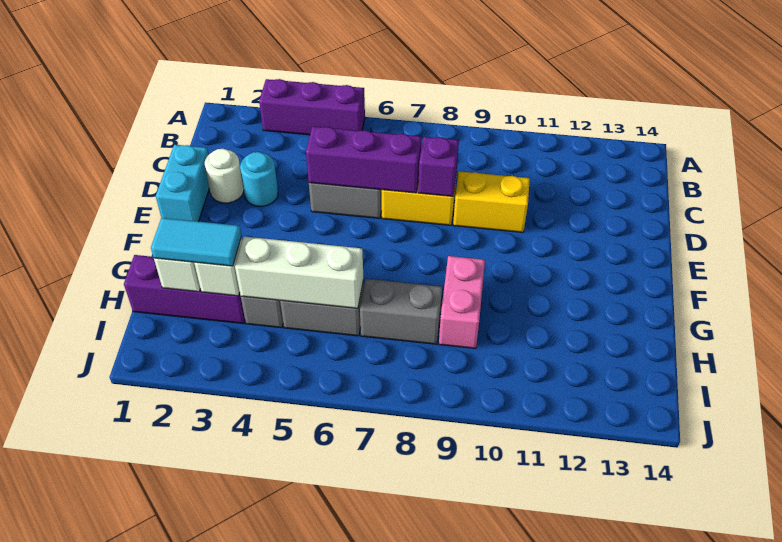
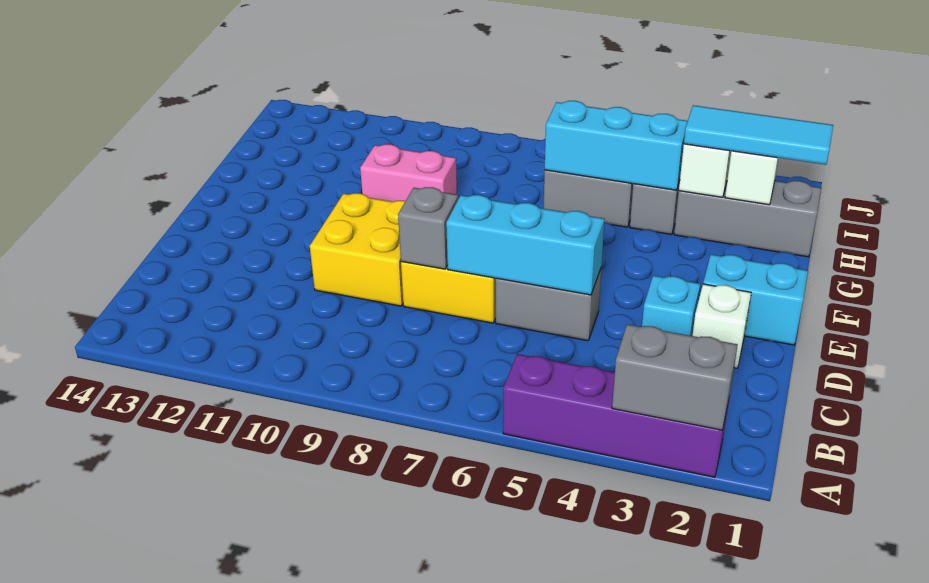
purple 1x3 brick [259,79,365,135] -> purple 1x4 brick [503,354,729,477]
cyan 1x2 brick [156,145,209,222] -> cyan 1x2 brick turned to [703,254,808,345]
white 1x1 round brick [205,149,244,203] -> white 1x1 brick [693,284,751,368]
cyan 1x1 round brick [240,152,278,206] -> cyan 1x1 brick [642,276,700,336]
purple 1x3 brick [306,127,421,193] -> cyan 1x3 brick [446,195,604,295]
purple 1x1 brick [418,137,459,196] -> grey 1x1 brick [398,187,458,269]
yellow 1x2 brick [453,171,530,232] -> yellow 2x2 brick [310,193,405,306]
pink 1x2 brick [439,256,485,348] -> pink 1x2 brick turned to [360,144,457,202]
purple 1x3 brick [124,255,245,324] -> grey 1x3 brick [674,181,821,257]
cyan 1x2 tile [151,218,241,266] -> cyan 1x3 tile [684,105,833,165]
white 1x3 brick [235,237,363,308] -> cyan 1x3 brick [545,101,688,190]
grey 1x2 brick [360,279,442,344] -> grey 1x2 brick moved to [612,324,738,430]

